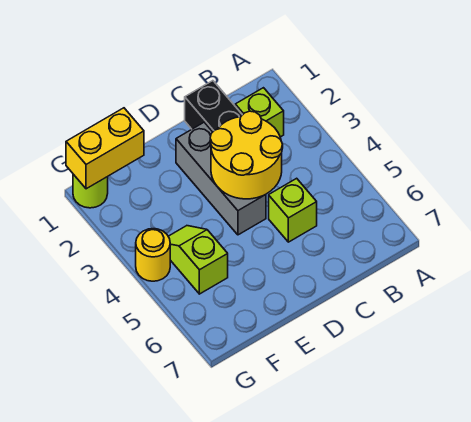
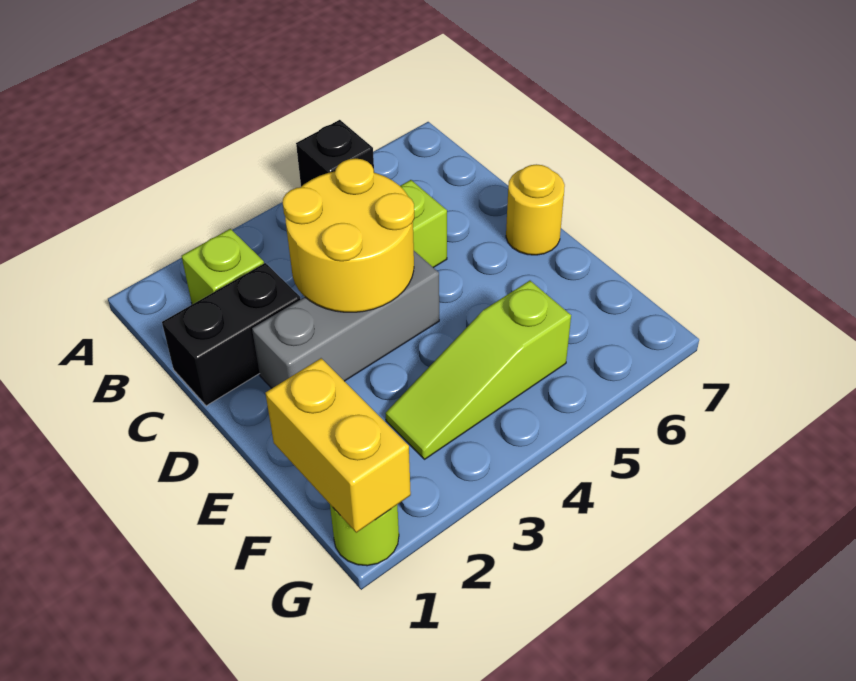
none -> black 1x1 brick [296,120,374,186]
lime 1x2 slope [168,226,228,294] -> lime 1x3 slope [385,281,571,459]
yellow 1x1 round brick [136,229,170,281] -> yellow 1x1 round brick moved to [506,164,565,255]

